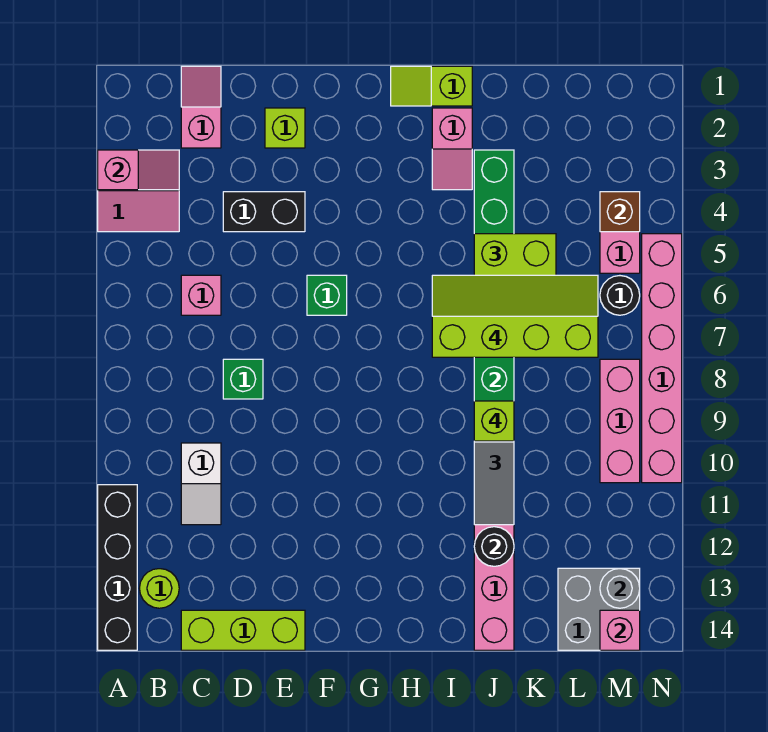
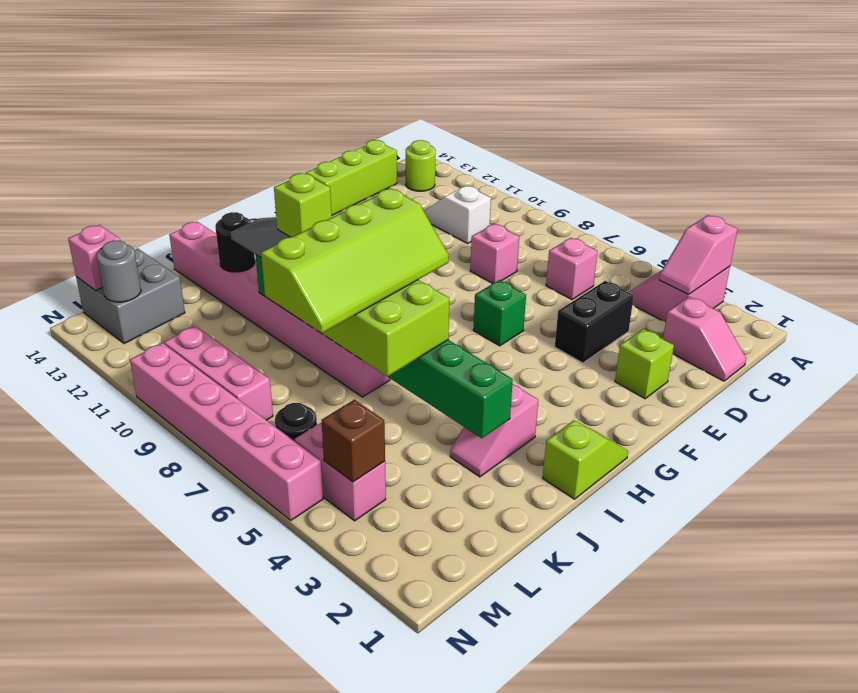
black 1x4 brick [98,485,137,650] -> none
green 1x1 brick [223,359,263,399] -> pink 1x1 brick [470,224,519,283]
pink 1x2 slope [432,108,472,190] -> pink 1x2 slope turned to [450,384,538,477]

